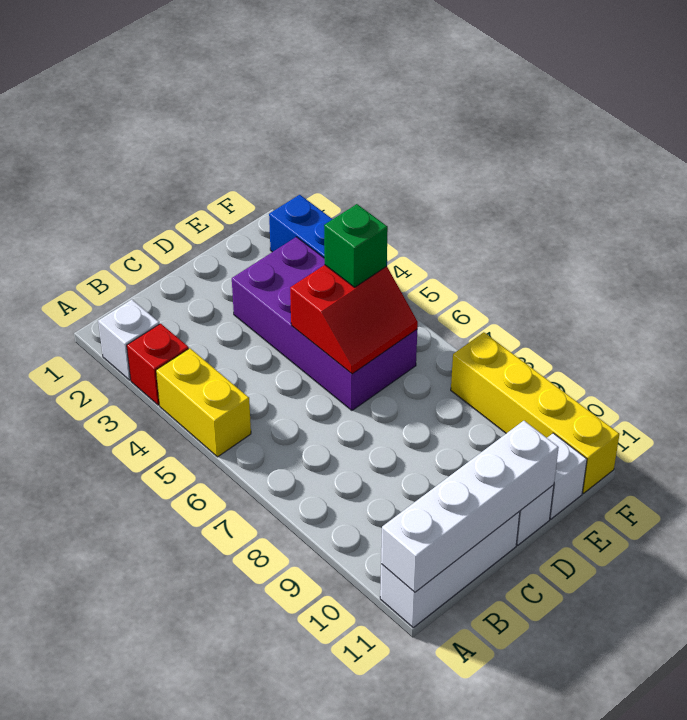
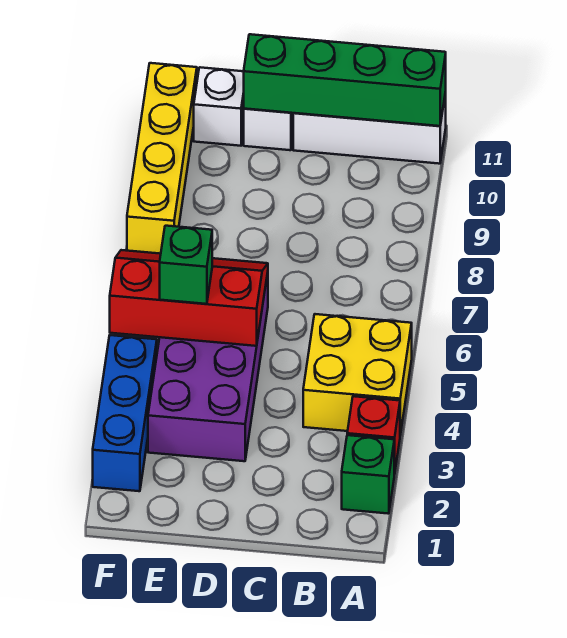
white 1x1 brick [98,300,159,380] -> green 1x1 brick [342,435,394,514]
yellow 1x2 brick [156,348,251,457] -> yellow 2x2 brick [303,314,412,435]
white 1x4 brick [381,421,559,592] -> green 1x4 brick [244,34,446,126]
red 2x2 slope [290,265,418,374] -> red 2x3 slope [110,250,268,346]

